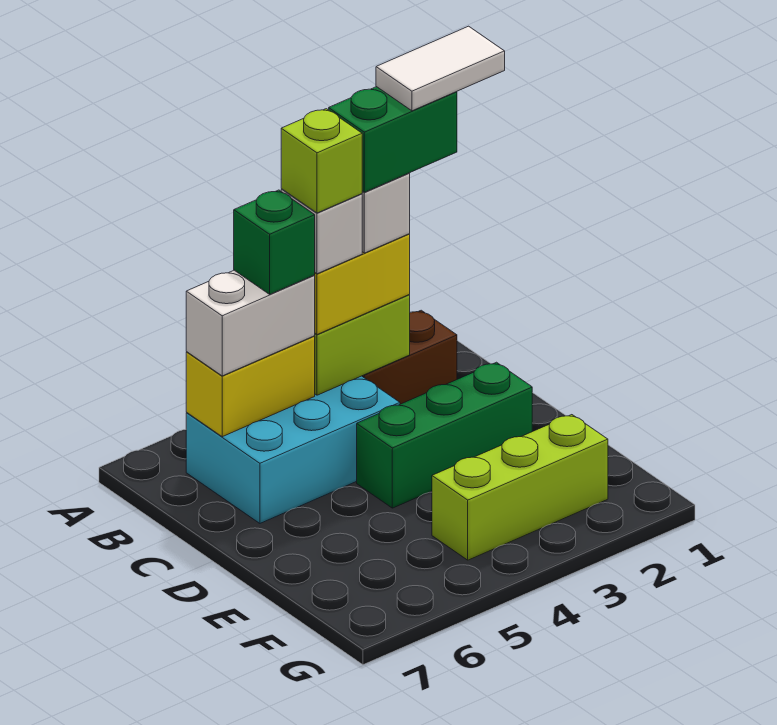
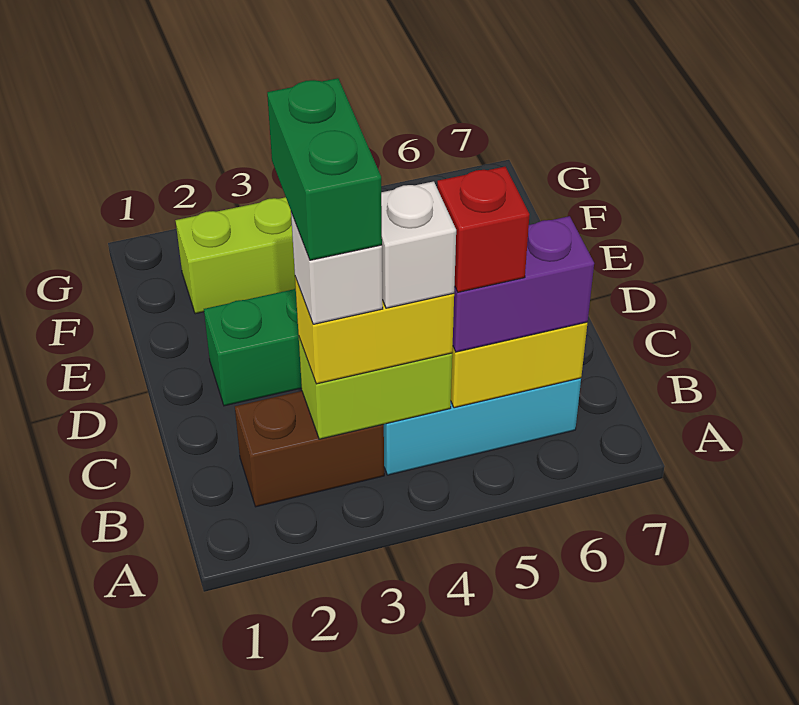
white 1x2 tile [376,26,505,111] -> none
green 1x2 brick [329,87,457,192] -> green 1x2 brick turned to [267,78,382,260]
lime 1x1 brick [281,109,362,213] -> none
white 1x2 brick [186,270,315,376] -> purple 1x2 brick [453,216,594,352]
green 1x1 brick [234,190,315,294] -> red 1x1 brick [437,167,530,292]

